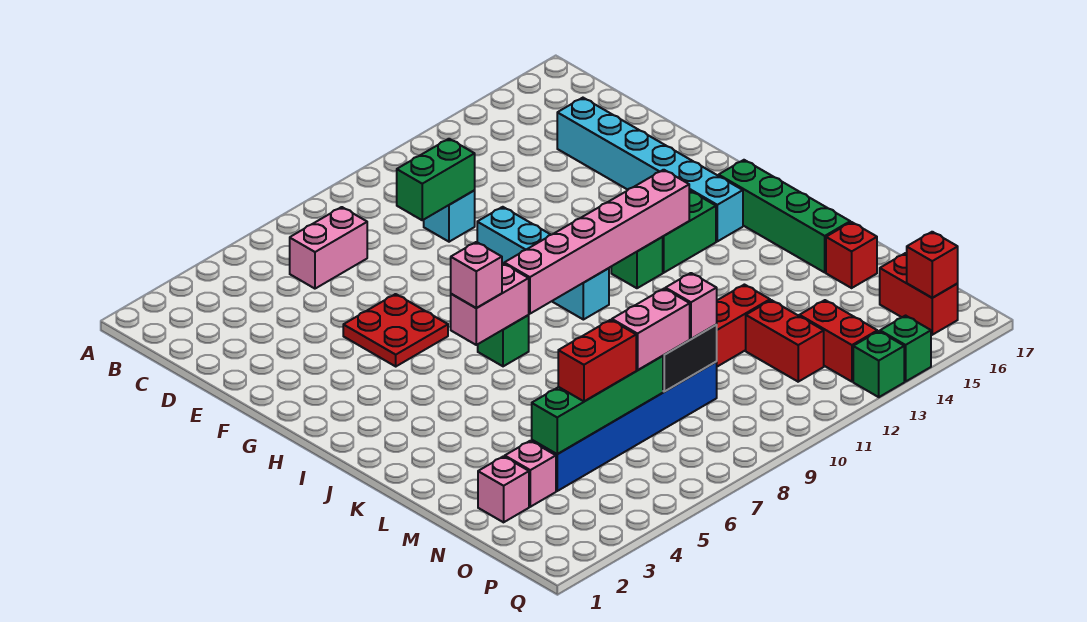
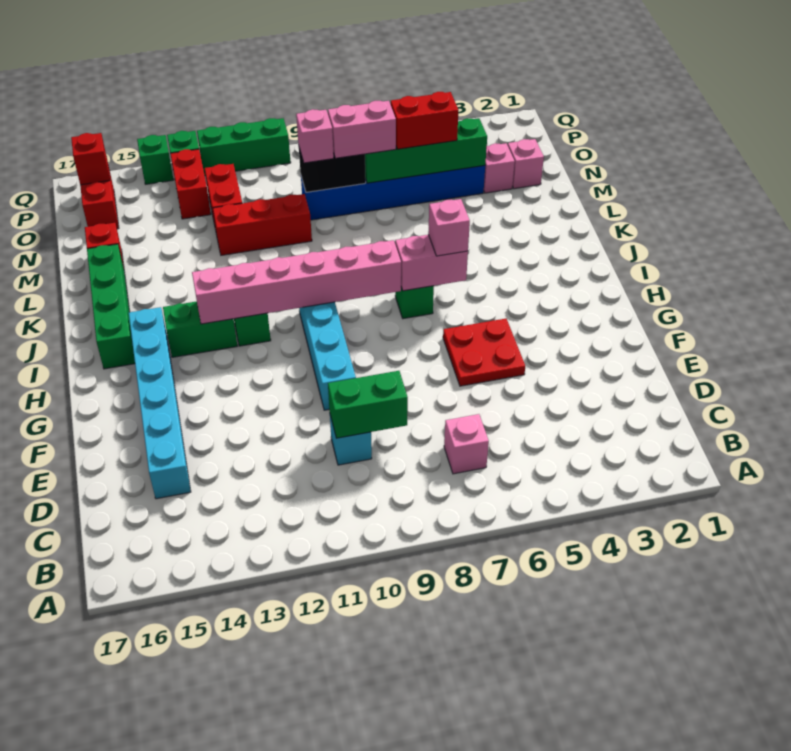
pink 1x2 brick [290,207,367,289] -> pink 1x1 brick [444,414,489,474]
none -> green 1x3 brick [197,118,291,176]

